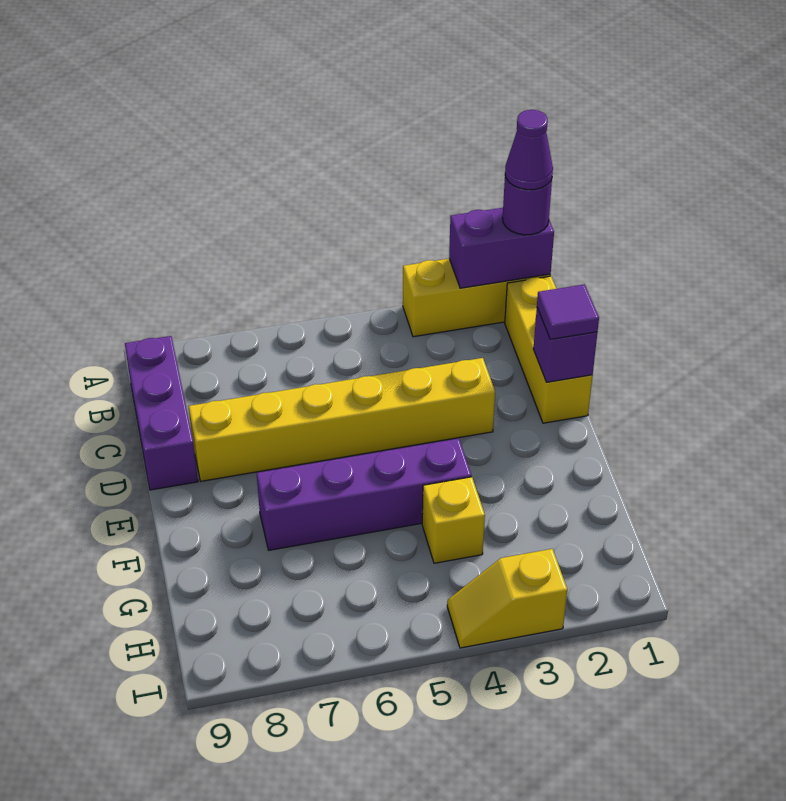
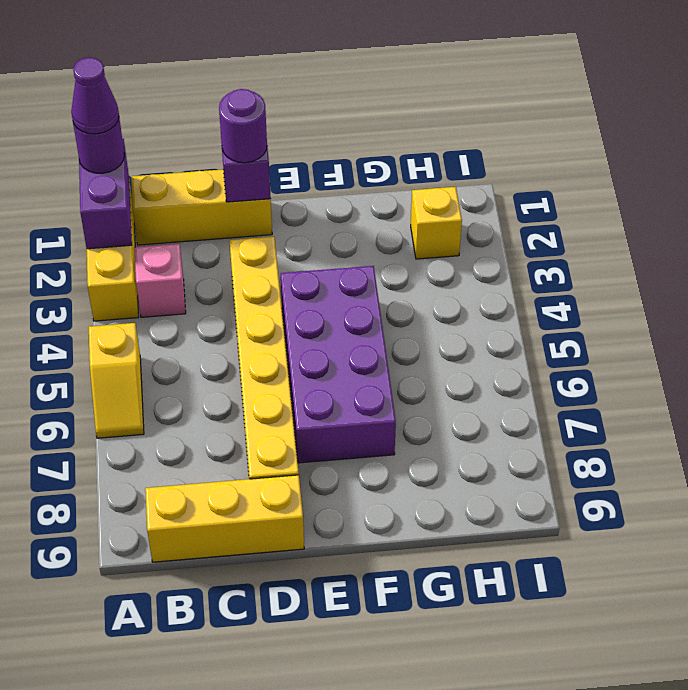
none -> pink 1x1 brick [134,244,186,317]
purple 1x3 brick [125,336,198,490] -> yellow 1x3 brick [145,475,304,562]
purple 1x1 tile [537,284,599,339] -> purple 1x1 round brick [219,89,267,163]
purple 1x4 brick [257,438,471,550] -> purple 2x4 brick [281,266,396,463]
yellow 1x1 brick [422,477,485,563] -> yellow 1x1 brick moved to [411,187,462,259]
yellow 1x2 slope [447,549,567,648] -> yellow 1x2 slope moved to [89,323,144,438]

